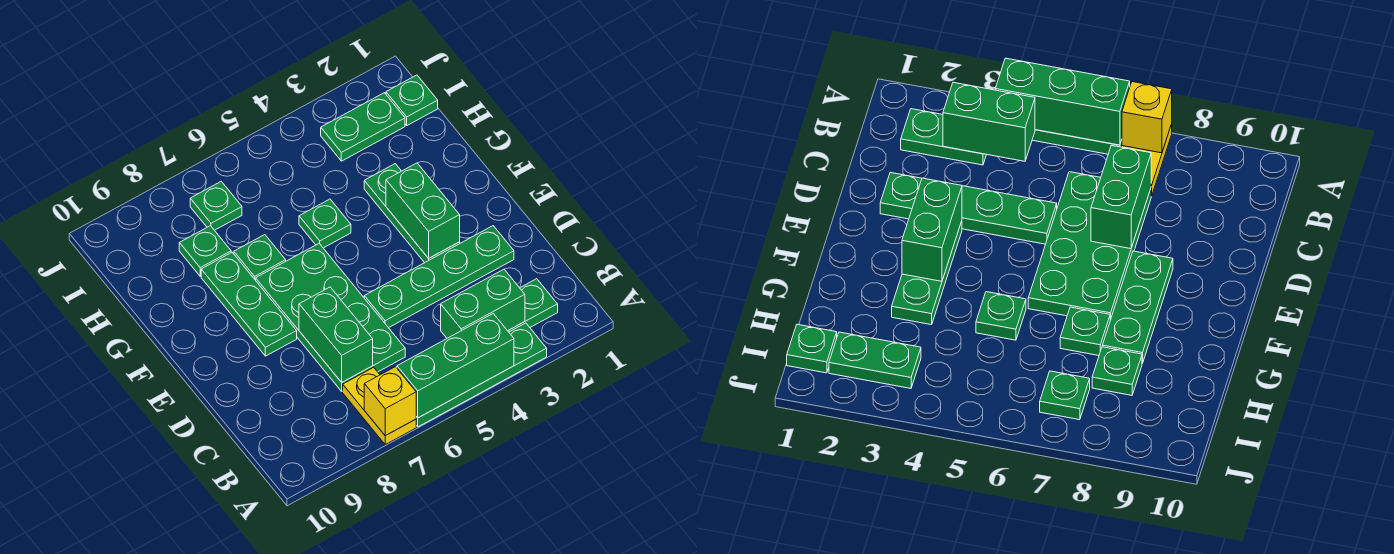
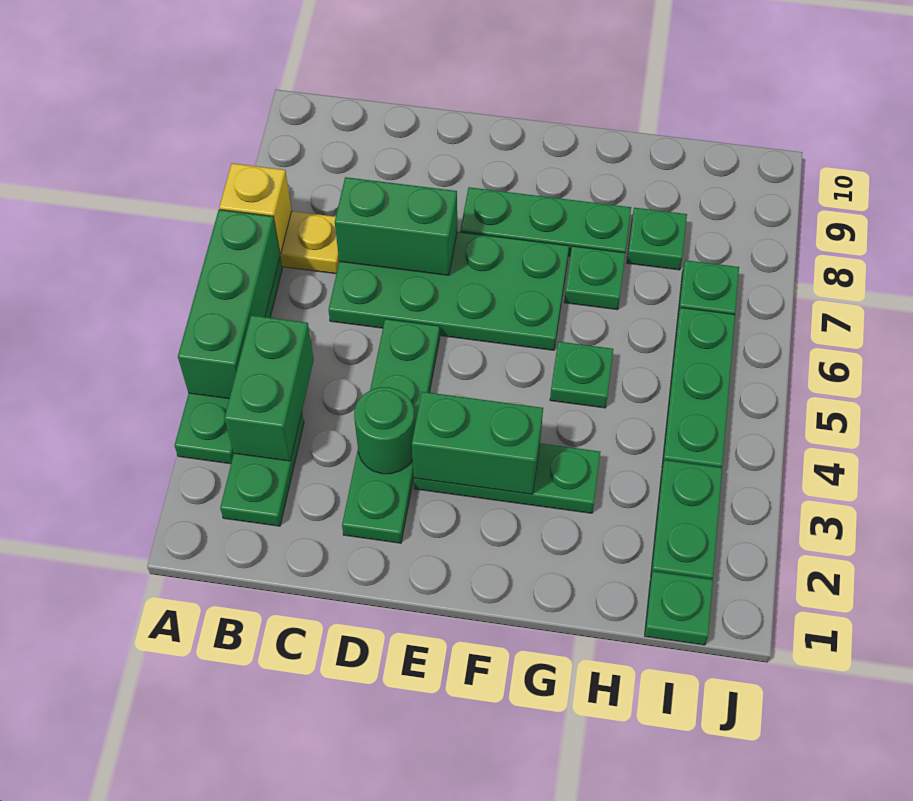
none -> green 1x1 round brick [354,387,415,474]
none -> green 1x3 plate [662,308,735,468]

